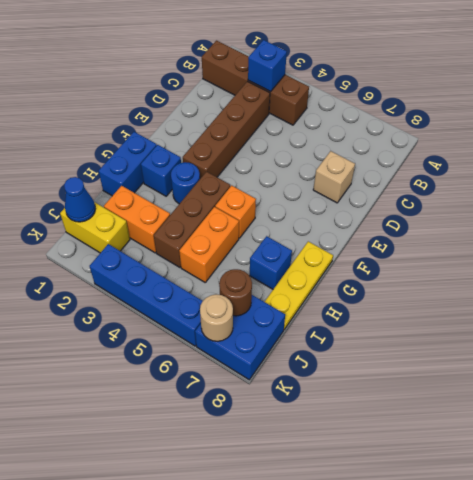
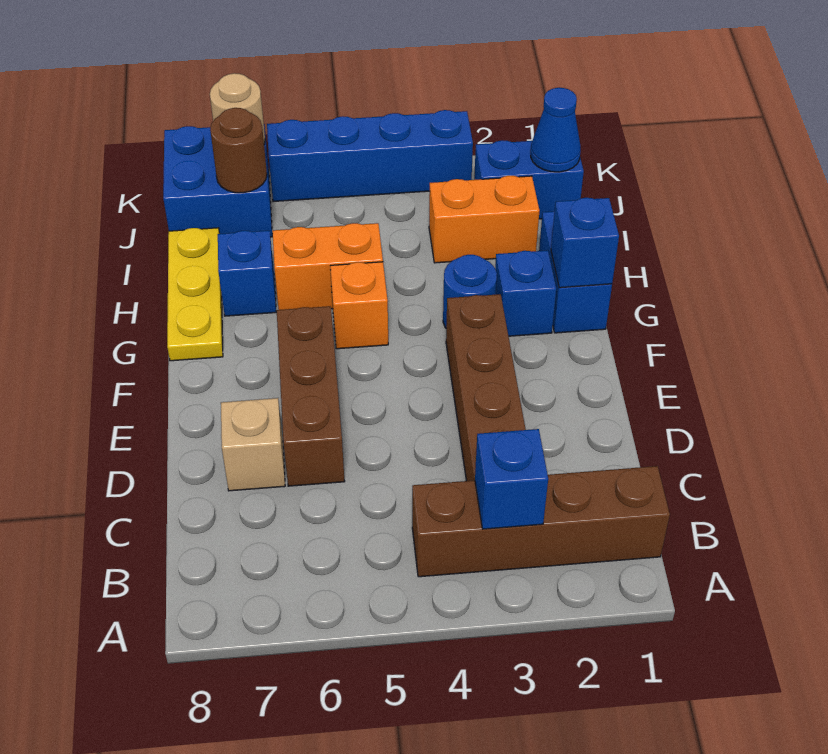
none -> blue 1x1 brick [551,198,619,288]
brown 1x3 brick [154,172,230,267] -> brown 1x3 brick moved to [277,306,345,486]
orange 1x2 brick [179,207,239,282] -> orange 1x2 brick turned to [272,223,383,310]
yellow 1x2 brick [60,202,130,253] -> blue 1x2 brick [474,140,584,219]

